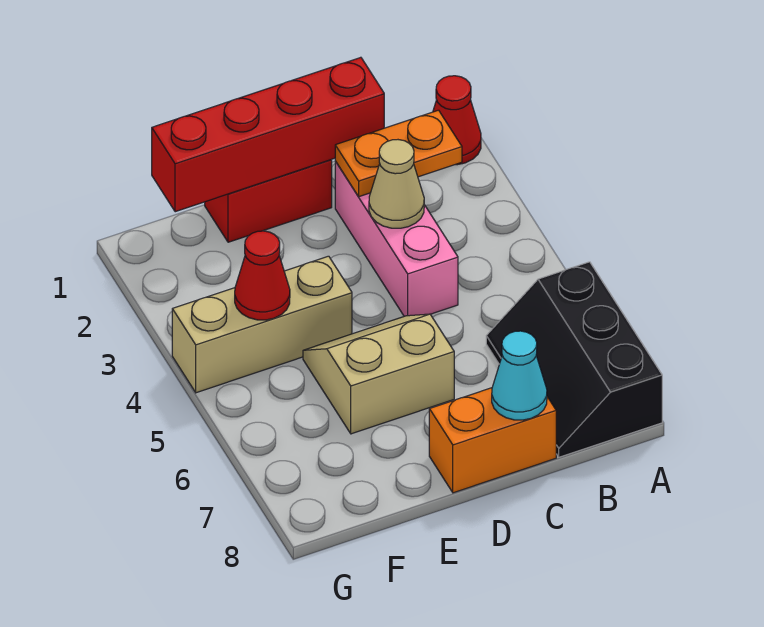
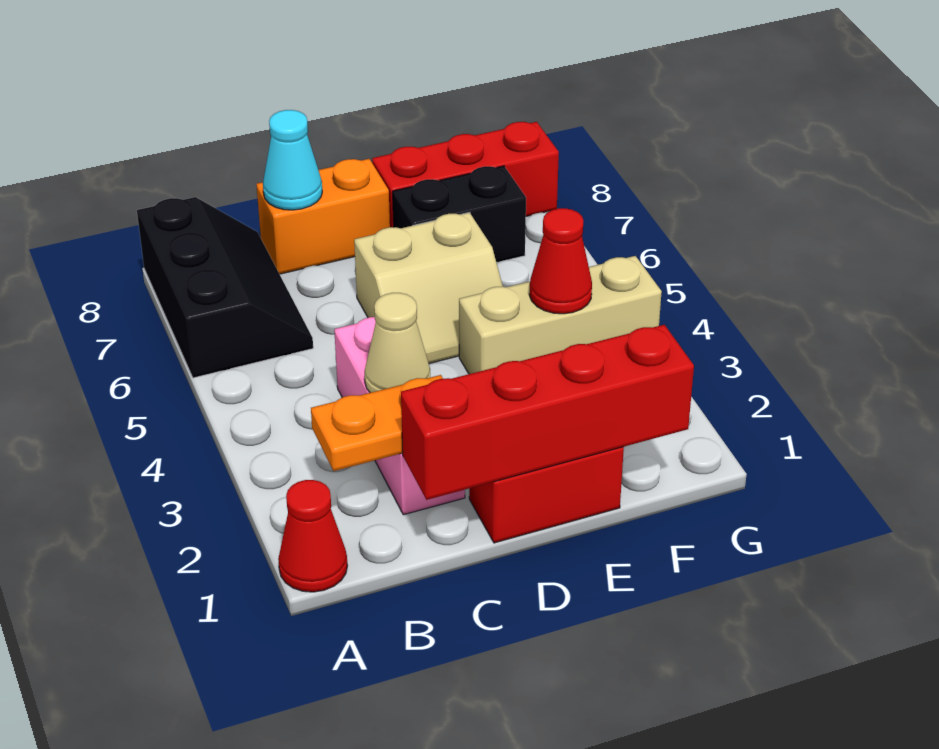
none -> black 1x2 brick [393,166,526,263]
none -> red 1x3 brick [372,122,559,227]

